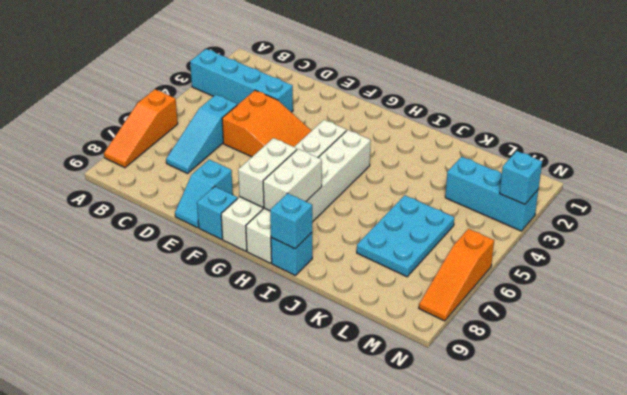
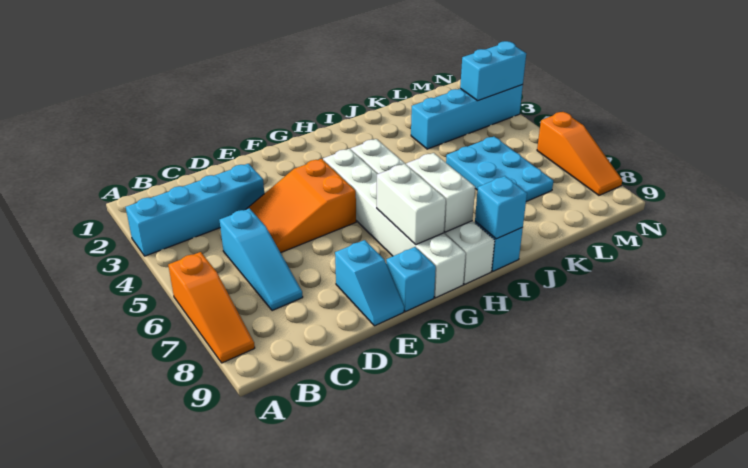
orange 2x3 slope [222,90,312,157] -> orange 2x3 slope turned to [247,159,356,253]
cyan 1x3 brick [445,157,539,231] -> cyan 1x4 brick [411,85,523,149]
cyan 1x1 brick [500,151,542,204] -> cyan 1x2 brick [460,41,526,101]

